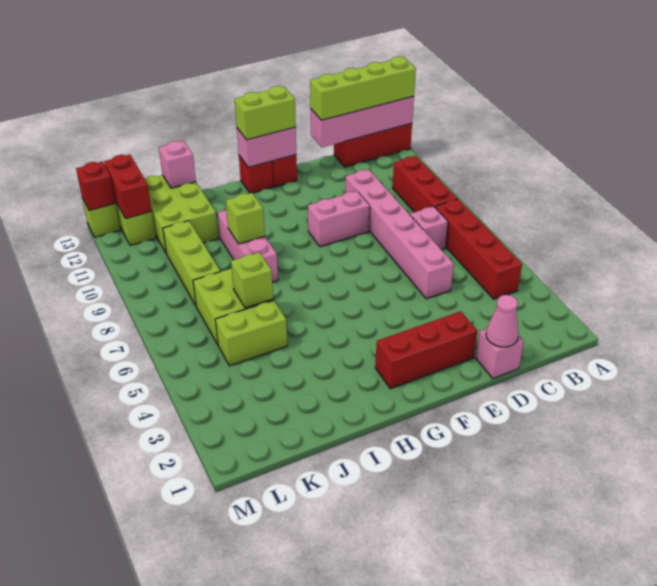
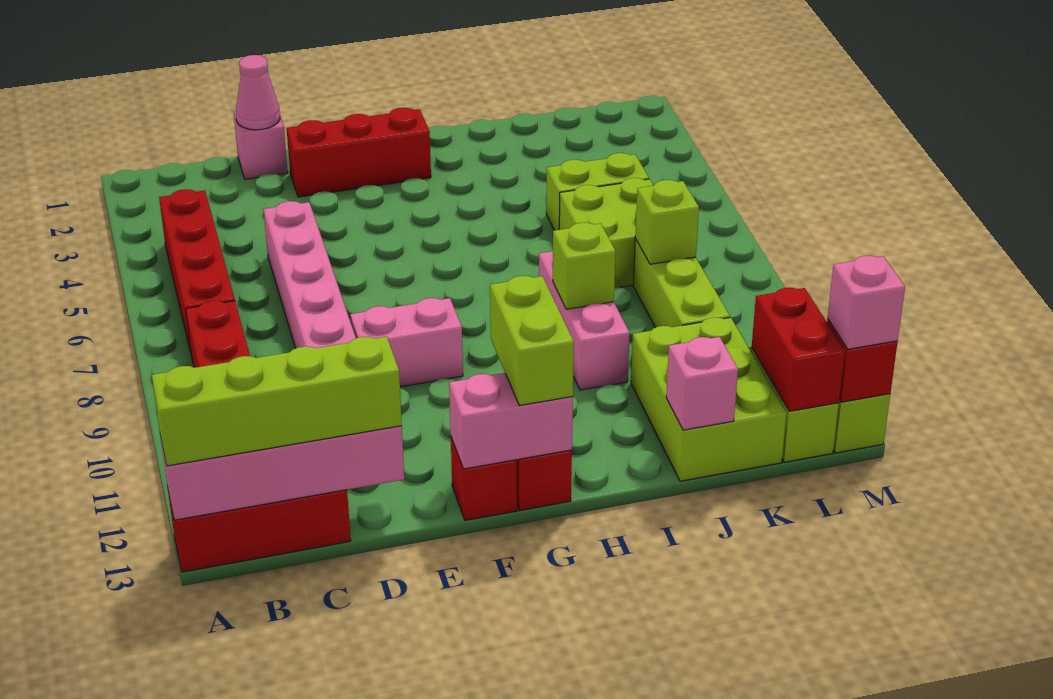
pink 1x1 brick [410,207,448,249] -> pink 1x1 brick moved to [828,256,905,349]
lime 1x2 brick [235,86,296,140] -> lime 1x2 brick turned to [490,276,574,406]
lime 1x1 brick [231,252,273,308] -> lime 1x1 brick moved to [635,180,699,264]

